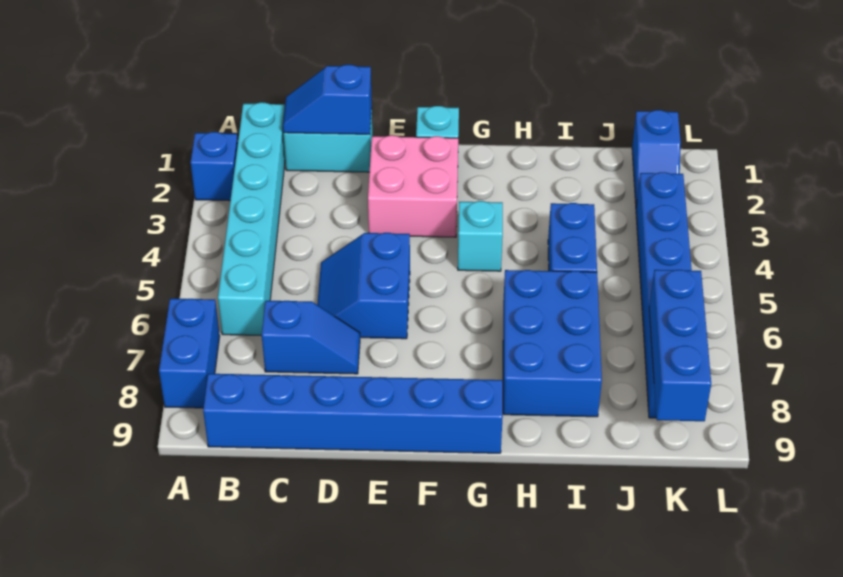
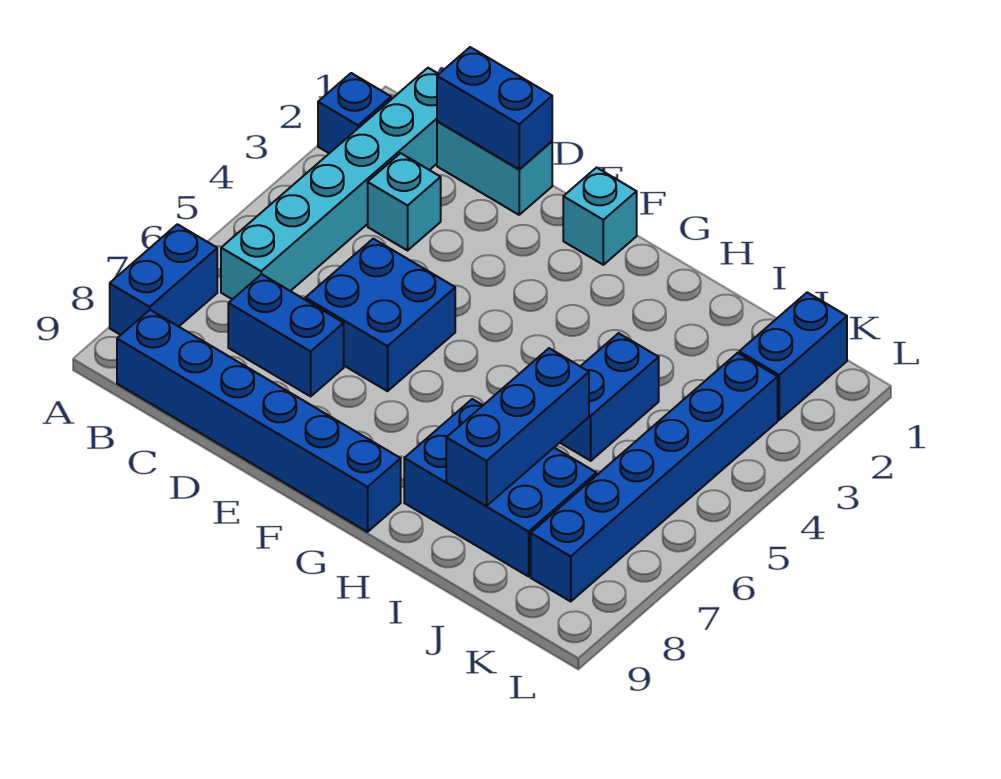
blue 1x2 slope [283,65,372,134] -> blue 1x2 brick [437,47,552,169]
blue 1x2 slope [262,301,360,374] -> blue 1x2 brick [228,274,344,396]
blue 2x2 slope [317,233,410,339] -> blue 2x2 brick [305,239,455,391]
pink 2x2 brick [368,135,458,237] -> none
cyan 1x1 brick [458,201,503,271] -> cyan 1x1 brick moved to [368,153,441,250]
blue 2x3 brick [503,270,602,417] -> blue 2x3 brick turned to [404,399,597,576]
blue 1x2 slope [632,110,681,205] -> blue 1x2 brick [739,292,847,420]
blue 1x3 brick [649,270,711,421] -> blue 1x3 brick moved to [446,348,589,506]

